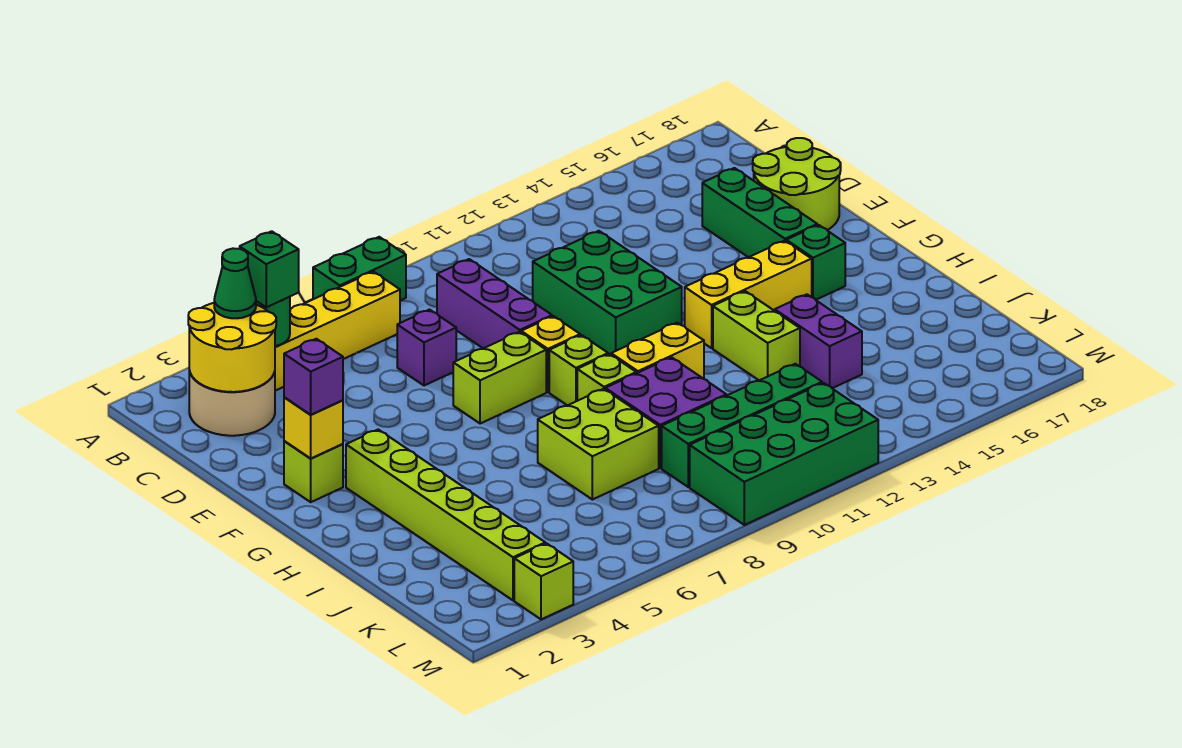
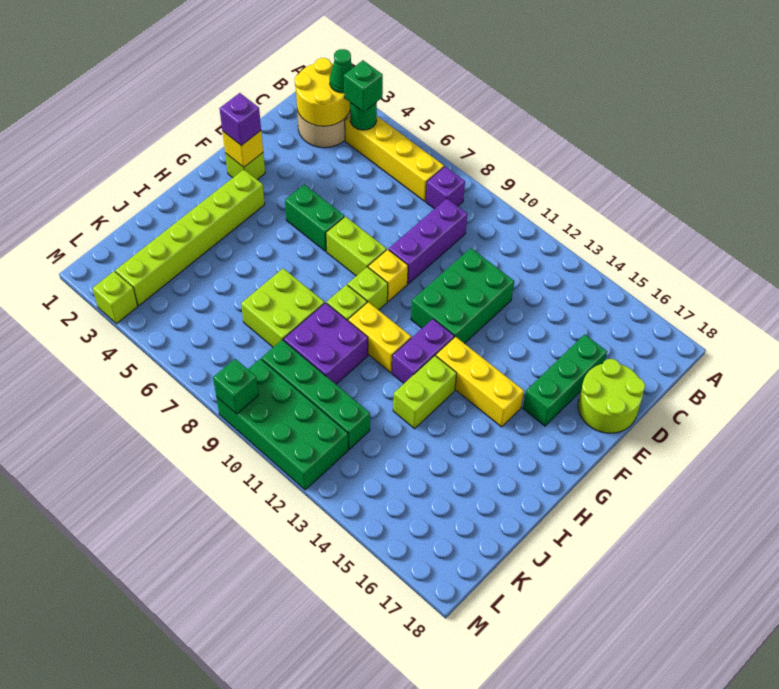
green 1x2 brick [313,237,406,301] -> green 1x2 brick moved to [285,184,344,251]
purple 1x1 brick [397,310,456,386] -> purple 1x1 brick moved to [426,167,465,209]
green 1x1 brick [786,225,845,300] -> green 1x1 brick moved to [213,359,258,414]
purple 1x2 brick [775,294,862,388] -> purple 1x2 brick moved to [392,319,454,383]

